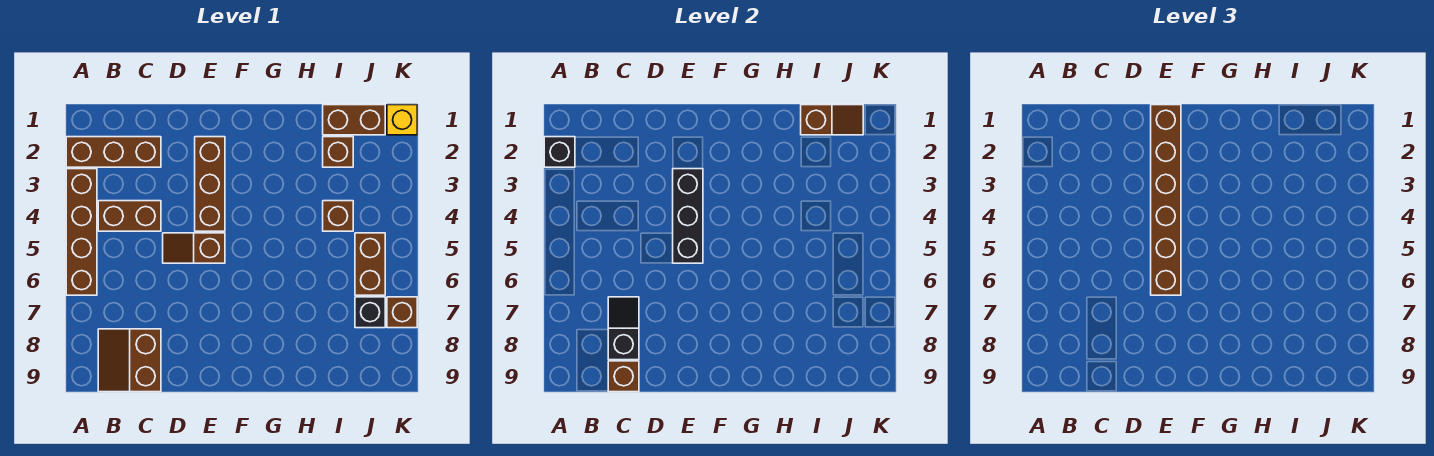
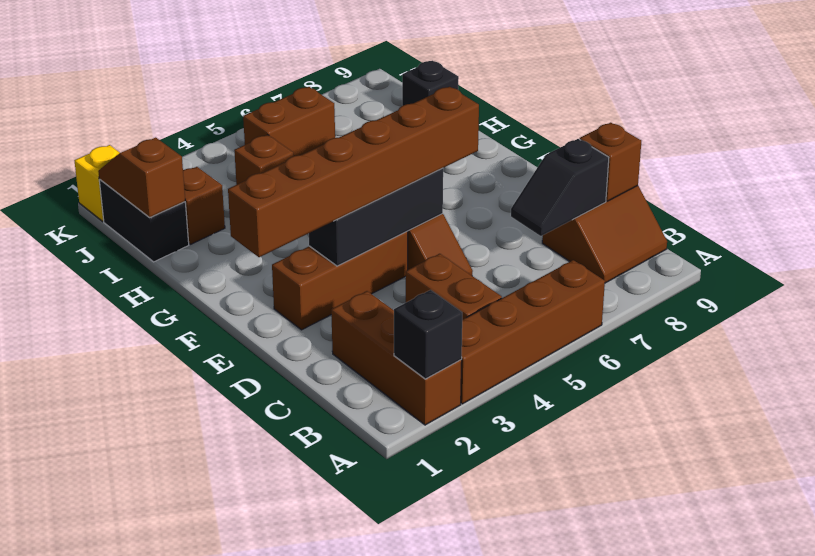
brown 1x2 brick [323,105,385,135] -> black 1x2 brick [99,180,189,262]
black 1x1 brick [355,297,385,328] -> black 1x1 brick moved to [402,61,459,106]
brown 1x1 brick [387,297,417,328] -> none

